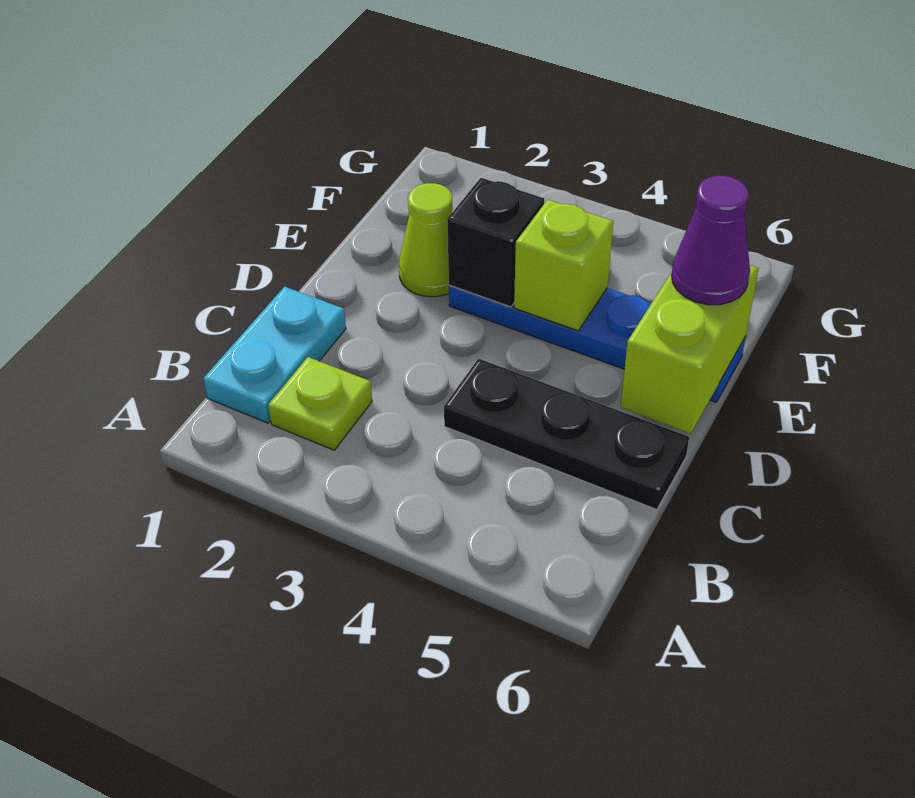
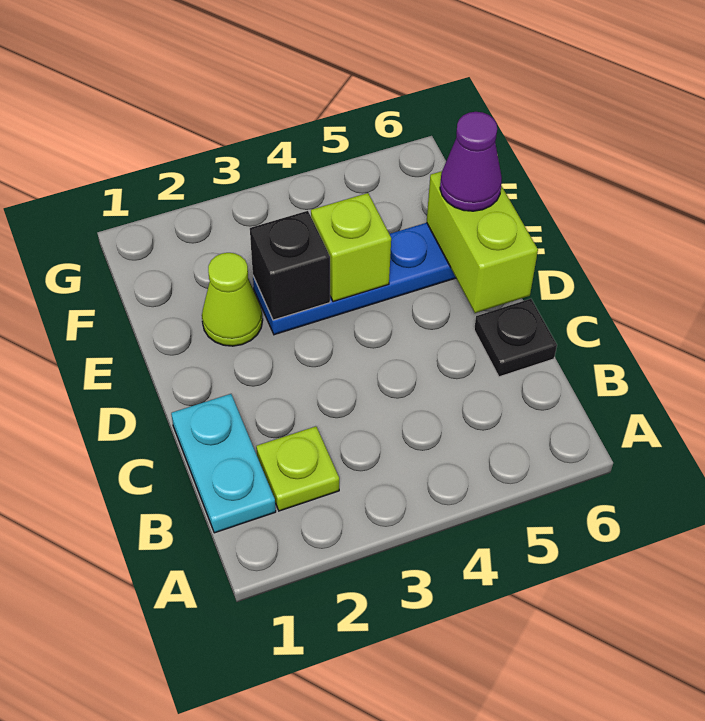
black 1x3 plate [444,359,689,510] -> black 1x1 plate [474,299,557,377]

